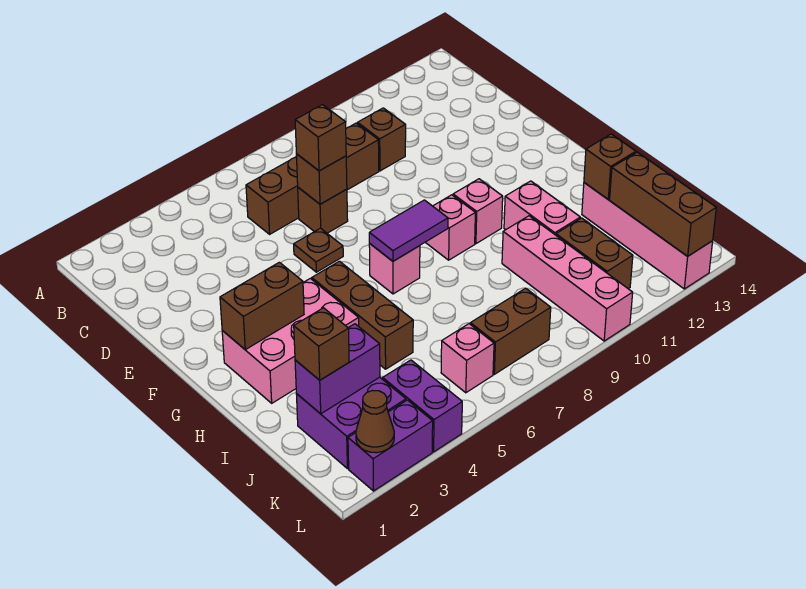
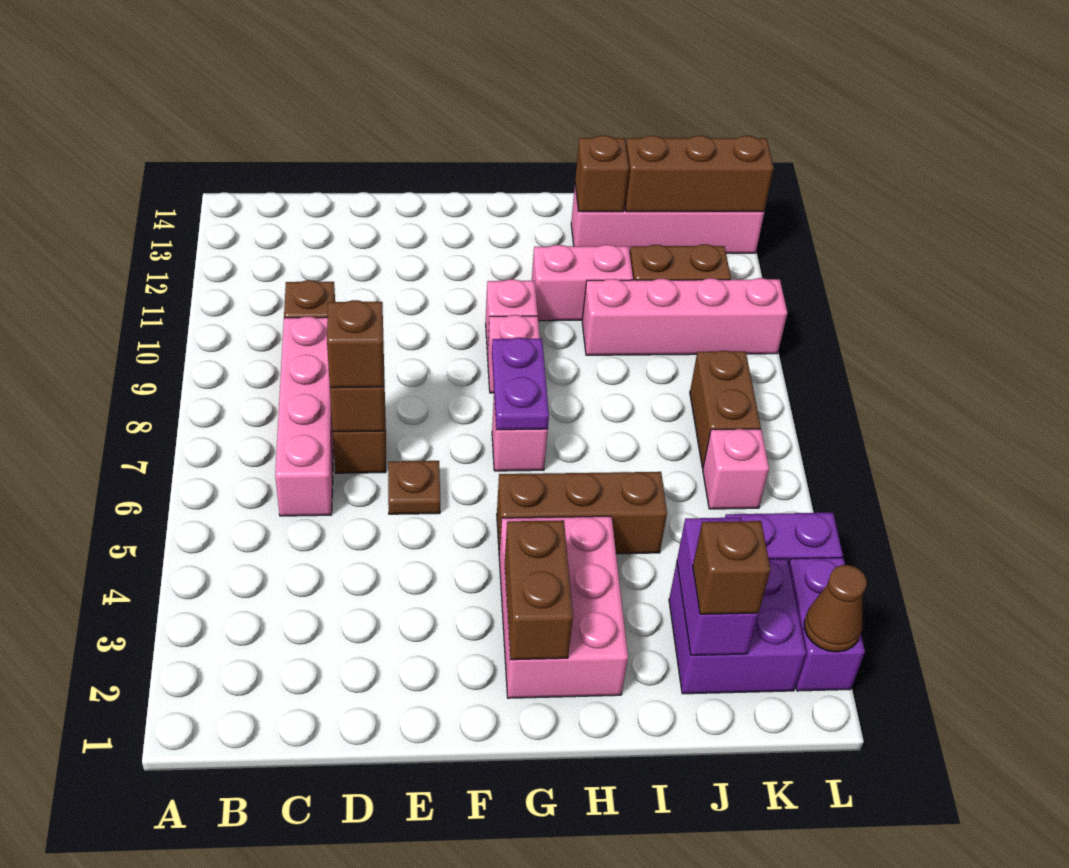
brown 1x4 brick [246,123,379,234] -> pink 1x4 brick [275,316,334,516]
purple 1x2 tile [369,200,448,261] -> purple 1x2 plate [492,338,549,430]

